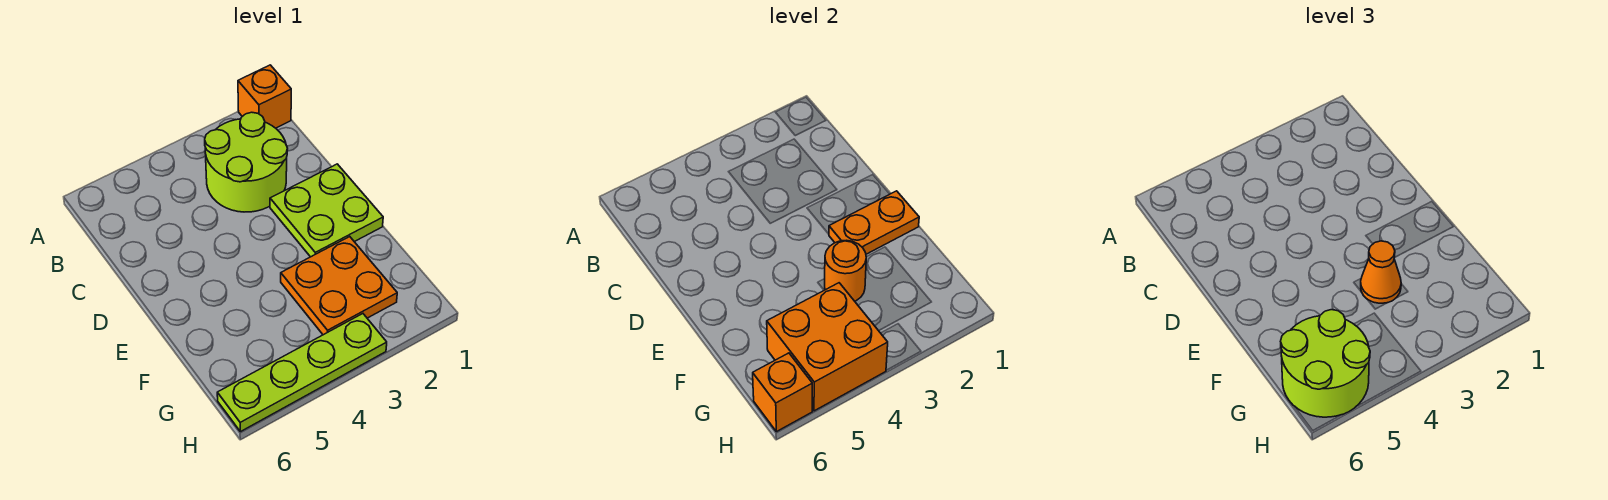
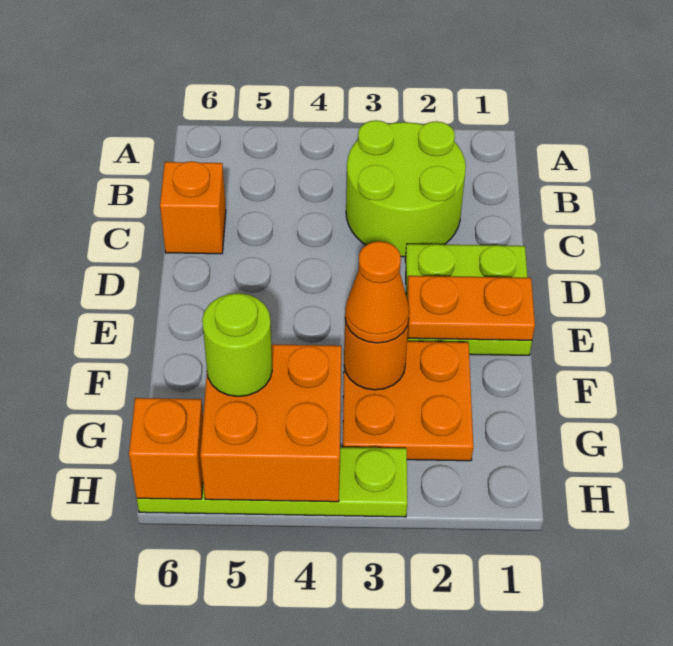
orange 1x1 brick [238,65,291,128] -> orange 1x1 brick moved to [160,161,226,254]
lime 2x2 round brick [1281,310,1370,417] -> lime 1x1 round brick [202,293,272,396]

